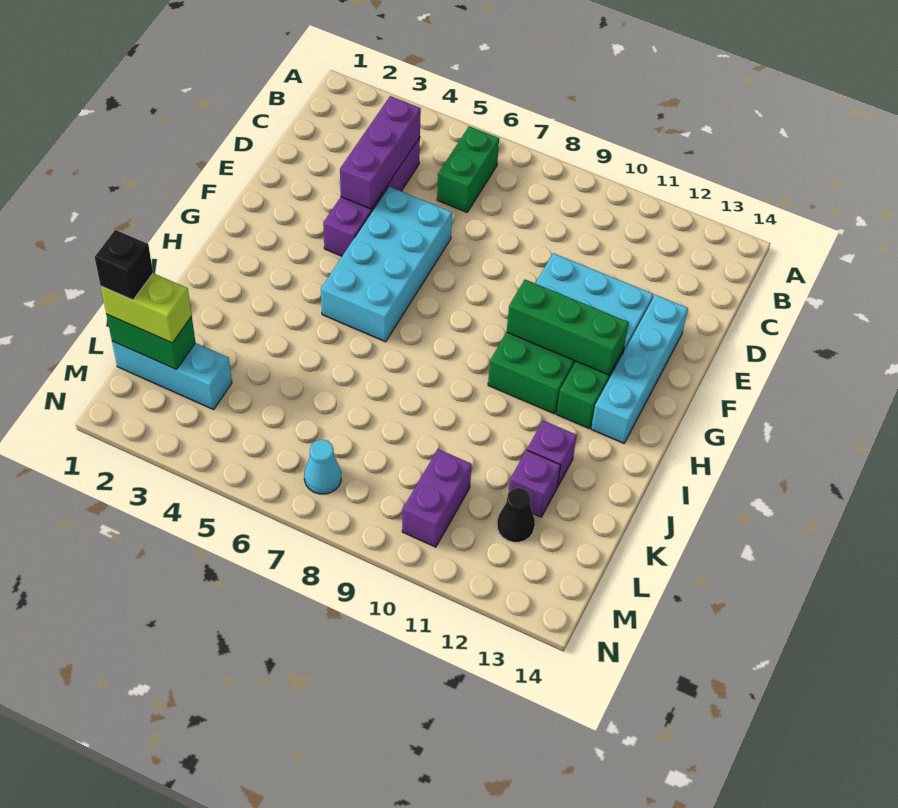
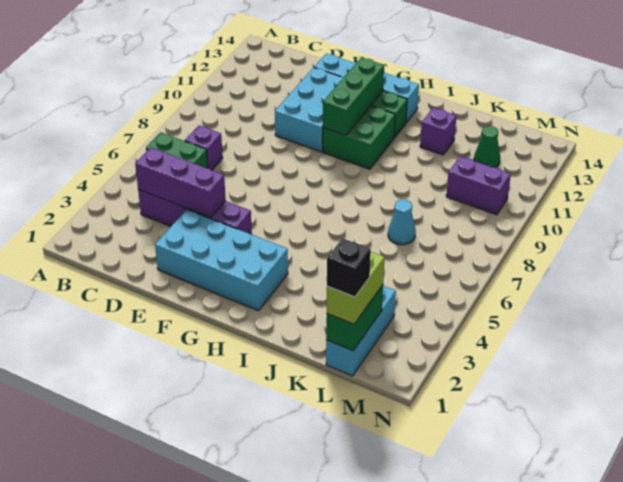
cyan 2x4 brick [321,187,452,342] -> cyan 2x4 brick moved to [155,210,288,311]
purple 1x1 brick [509,450,560,517] -> purple 1x1 brick moved to [185,125,223,170]
black 1x1 cone [497,488,535,542] -> green 1x1 cone [474,126,500,168]
cyan 1x1 cone [304,440,341,494] -> cyan 1x1 cone moved to [388,199,416,245]

